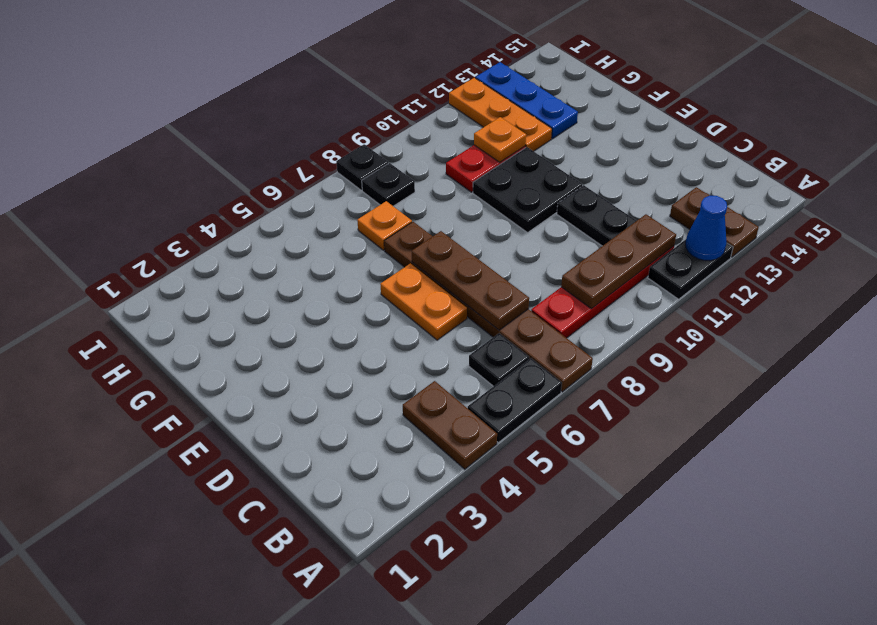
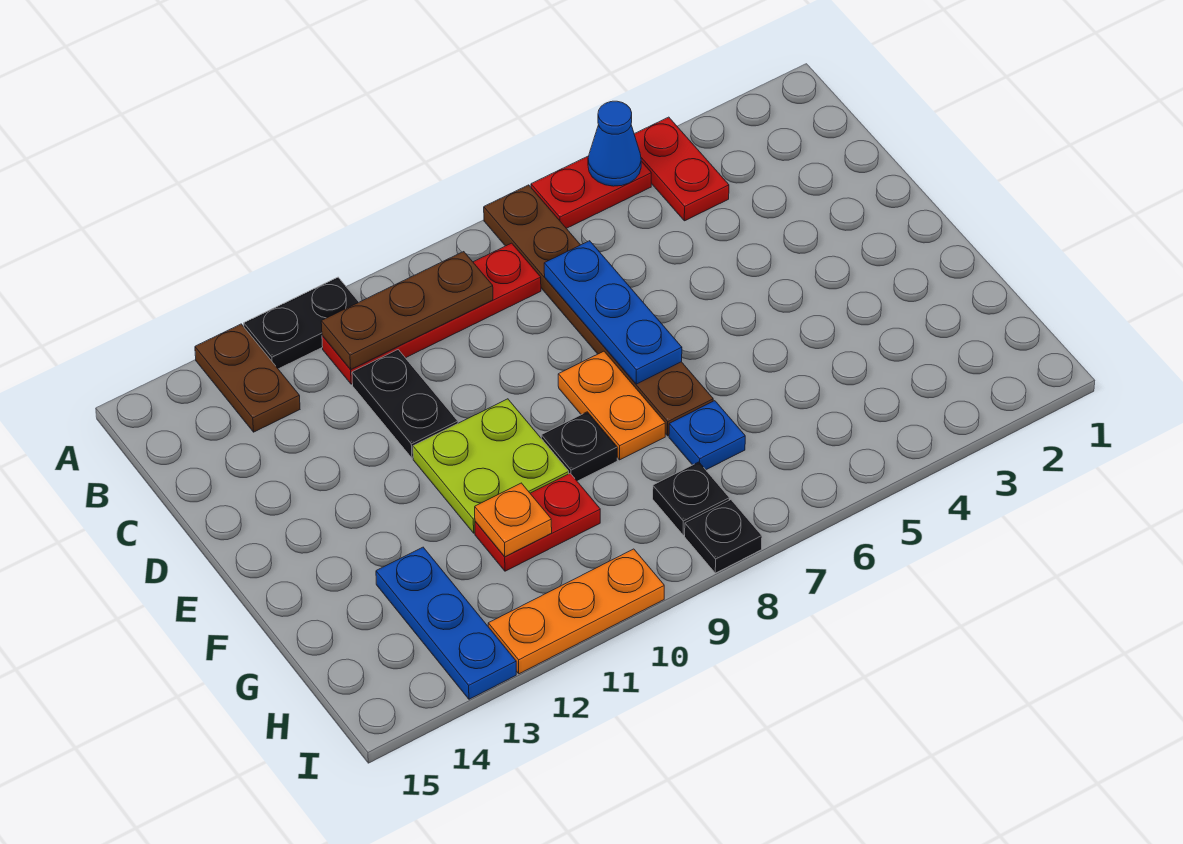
brown 1x2 plate [403,381,497,469] -> red 1x2 plate [634,117,729,221]
black 1x2 plate [468,358,562,442] -> red 1x2 plate [531,156,651,228]
blue 1x1 cone [685,196,727,261] -> blue 1x1 cone moved to [588,101,641,186]
black 1x1 plate [469,333,529,386] -> black 1x1 plate moved to [541,412,617,481]
brown 1x3 plate [412,231,529,330] -> blue 1x3 plate [544,241,682,384]
orange 1x2 plate [380,263,467,340] -> orange 1x2 plate moved to [558,351,665,460]
black 2x2 plate [473,147,582,233] -> lime 2x2 plate [413,399,569,533]
orange 1x1 plate [357,201,412,250] -> blue 1x1 plate [669,401,745,470]
orange 1x3 plate [449,78,552,151] -> orange 1x3 plate turned to [488,549,664,674]

